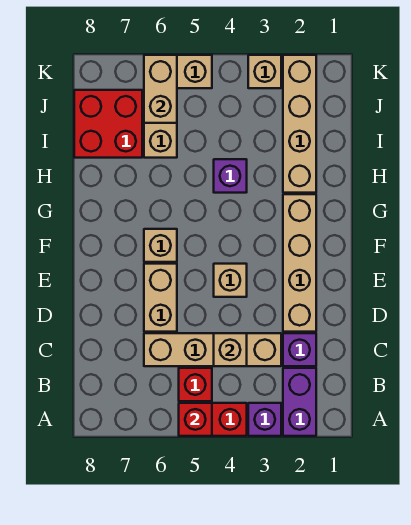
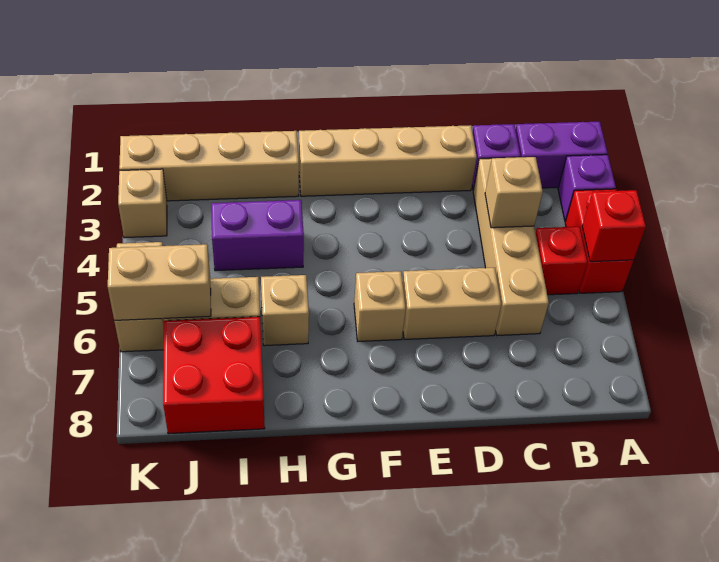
tan 1x1 brick [214,264,247,297] -> tan 1x1 brick moved to [261,275,309,346]
purple 1x1 brick [214,159,247,193] -> purple 1x2 brick [211,200,304,271]

